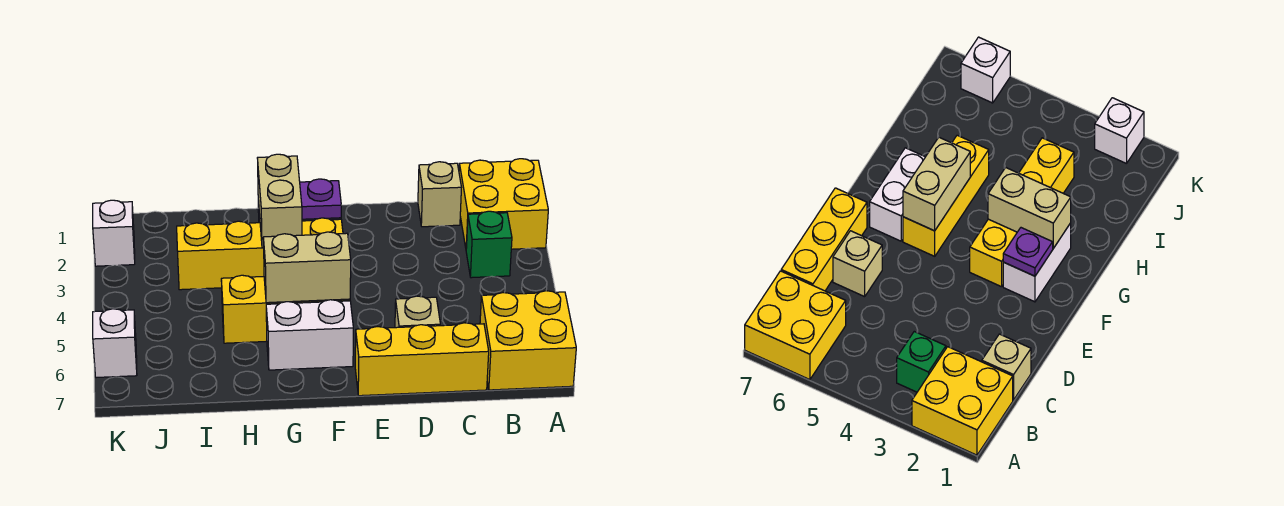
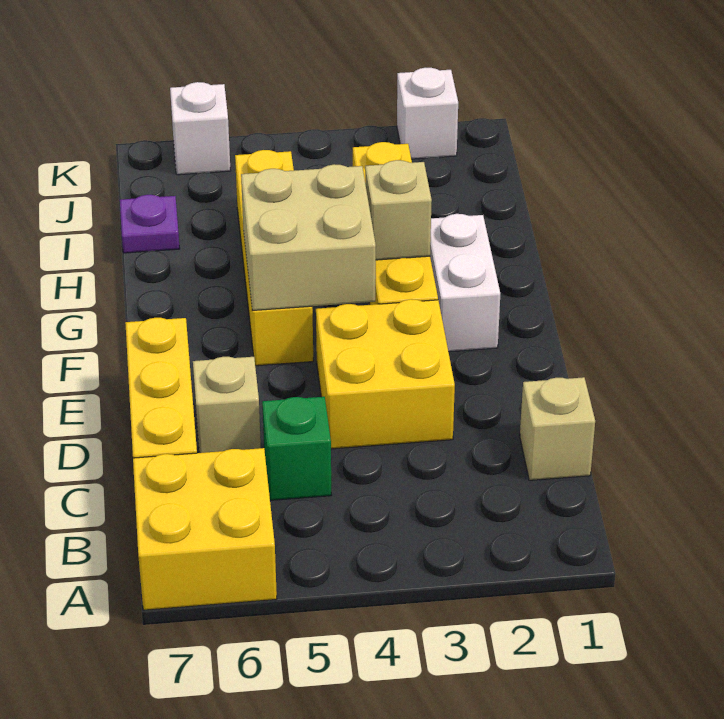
yellow 2x2 brick [459,159,548,249] -> yellow 2x2 brick moved to [316,299,455,449]
green 1x1 brick [466,211,512,278] -> green 1x1 brick moved to [262,397,331,500]
purple 1x1 plate [300,179,341,219] -> purple 1x1 plate moved to [120,195,180,253]
yellow 1x3 brick [221,275,350,343] -> yellow 1x4 brick [235,150,313,366]
tan 1x2 brick [263,232,351,303] -> tan 2x2 brick [241,164,376,311]
white 1x2 brick [266,300,353,370] -> none
tan 1x2 brick [257,154,302,248] -> tan 1x1 brick [365,160,432,260]

